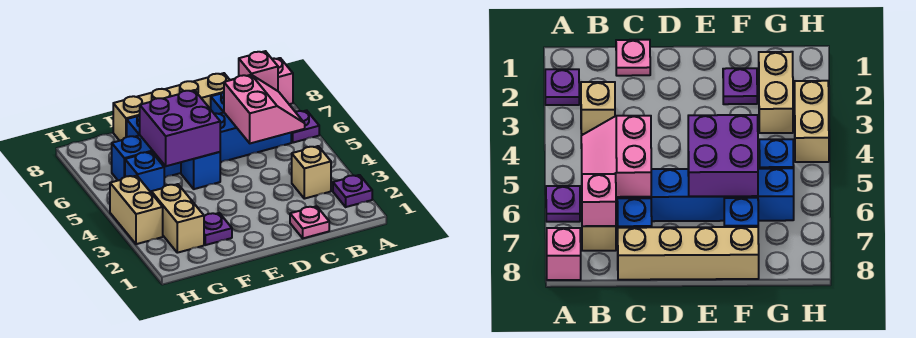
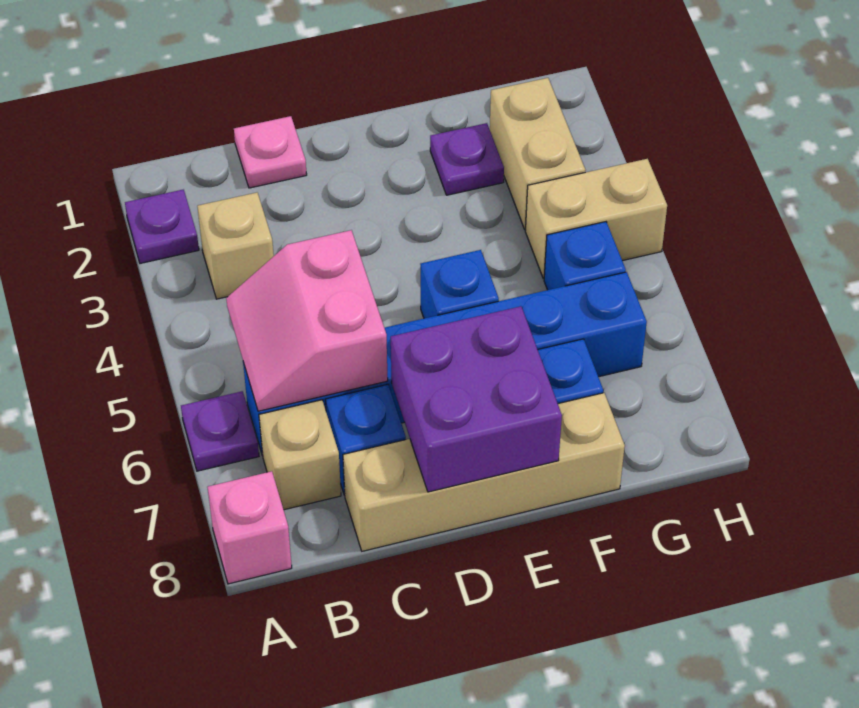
pink 1x1 brick [239,51,278,91] -> none
purple 2x2 brick [140,90,220,166] -> purple 2x2 brick moved to [391,306,562,492]
tan 1x2 brick [110,176,163,244] -> tan 1x2 brick turned to [525,159,667,279]

